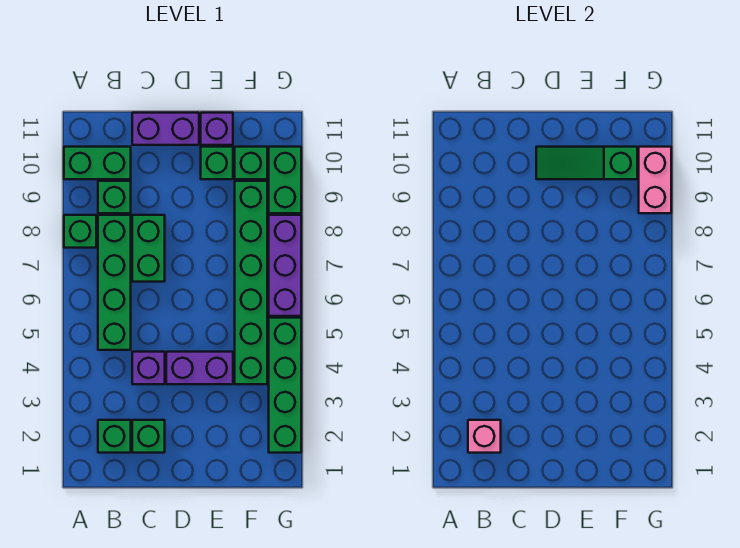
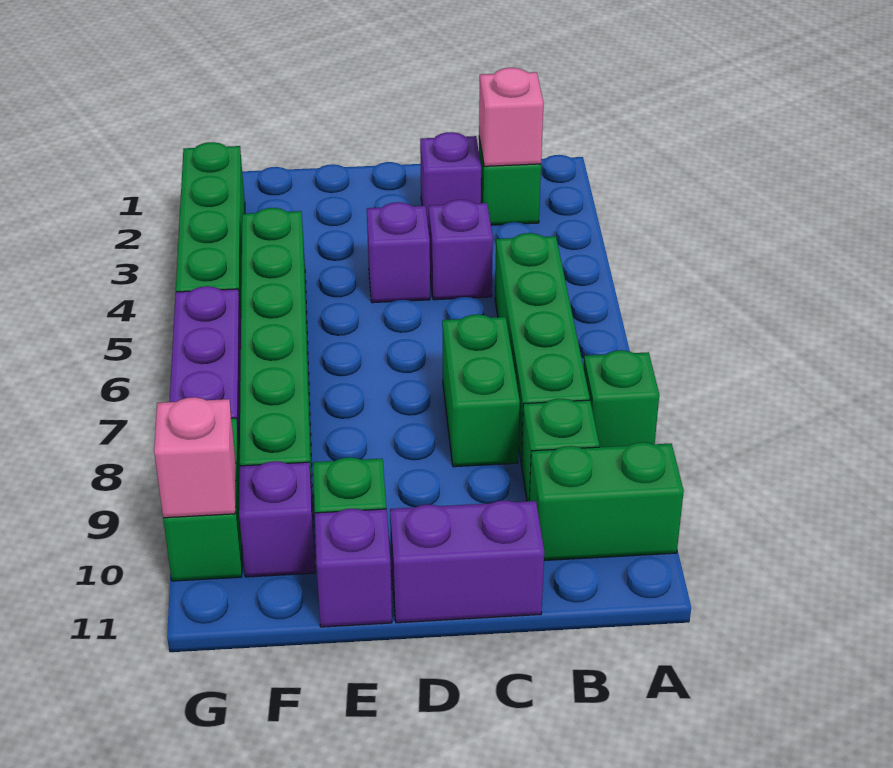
green 1x1 brick [132,420,165,453] -> purple 1x1 brick [420,132,481,228]
purple 1x2 brick [166,352,233,384] -> purple 1x1 brick [367,202,430,303]
green 1x3 slope [536,147,637,179] -> none
green 1x1 brick [235,147,267,179] -> purple 1x1 brick [239,461,315,577]
pink 1x2 brick [639,147,671,213] -> pink 1x1 brick [154,397,236,518]

